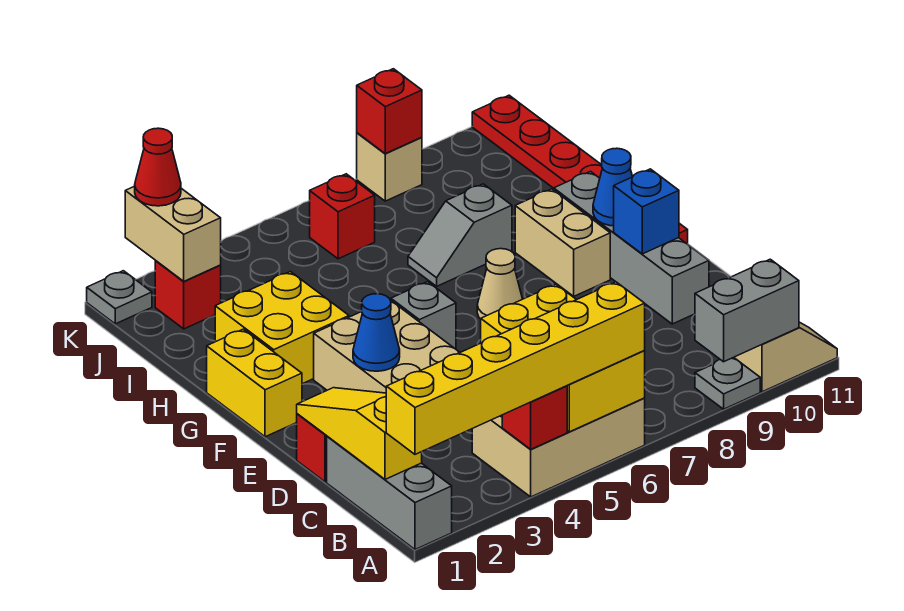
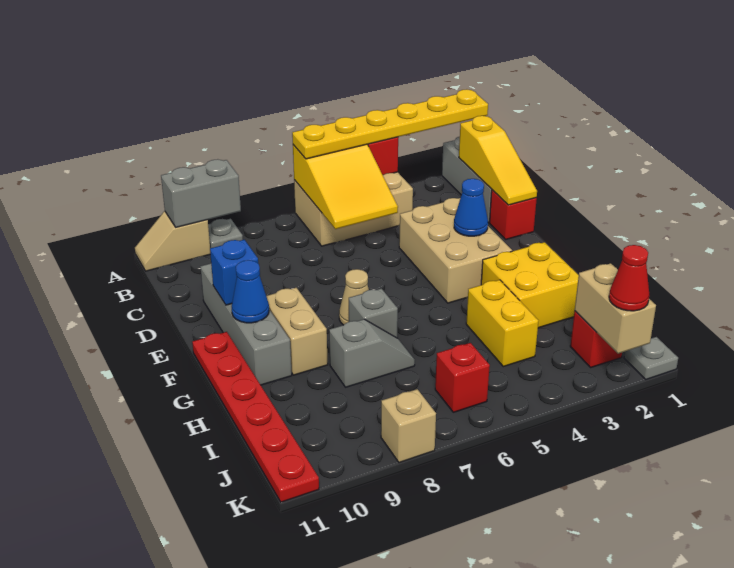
yellow 1x6 brick [386,282,645,454] -> yellow 1x6 plate [292,89,488,159]
yellow 2x3 brick [481,284,645,432] -> yellow 2x3 slope [293,144,398,229]
yellow 1x2 brick [207,329,302,437] -> yellow 1x2 brick moved to [466,280,538,367]
grey 1x1 brick [391,282,456,349] -> grey 1x1 brick moved to [349,288,398,338]
red 1x1 brick [357,69,422,154] -> none

